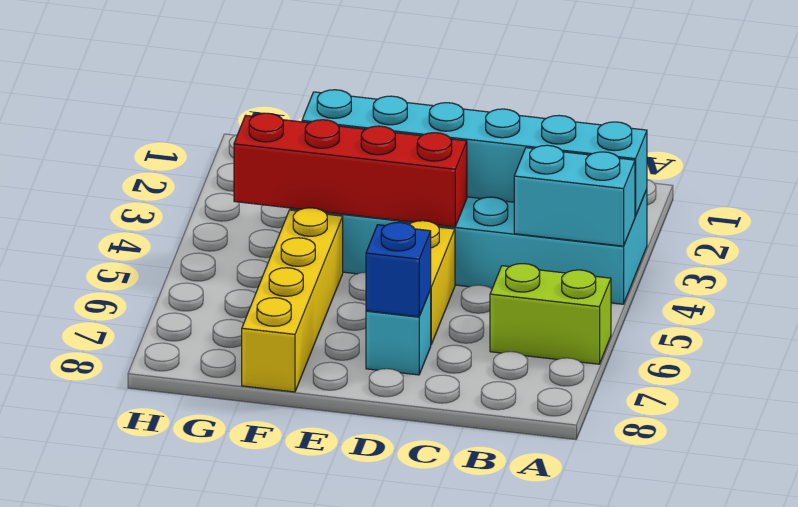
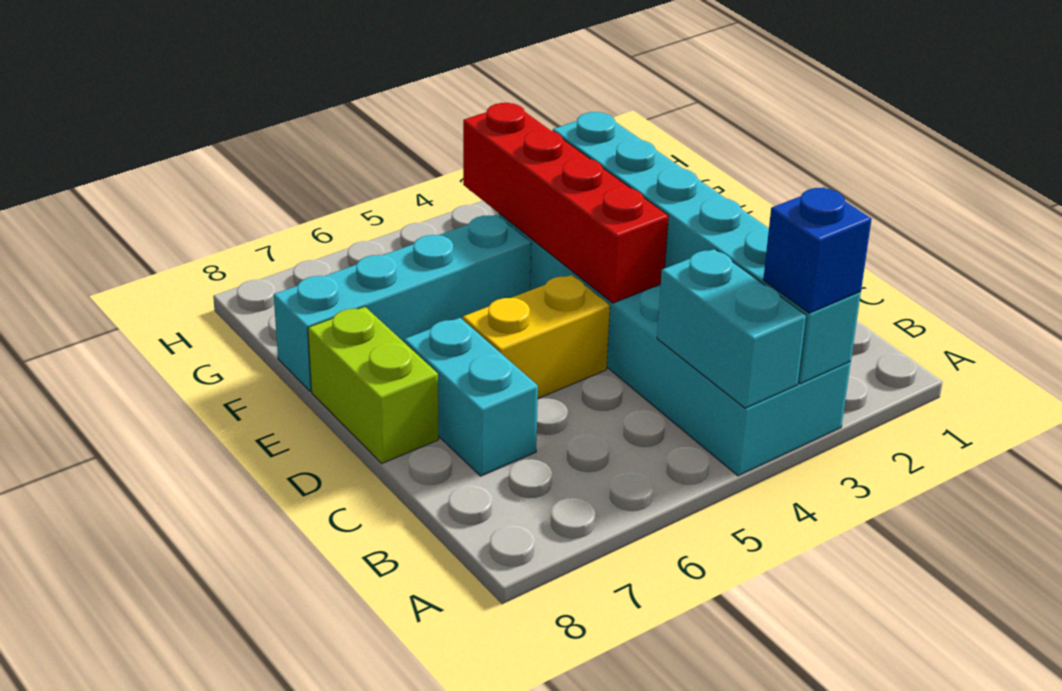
lime 1x2 brick [490,264,611,364] -> lime 1x2 brick moved to [308,306,439,463]
cyan 1x1 brick [366,290,431,375] -> cyan 1x2 brick [404,318,538,476]
blue 1x1 brick [366,222,431,317] -> blue 1x1 brick moved to [763,187,871,313]
yellow 1x4 brick [242,208,343,392] -> cyan 1x4 brick [274,215,531,391]

